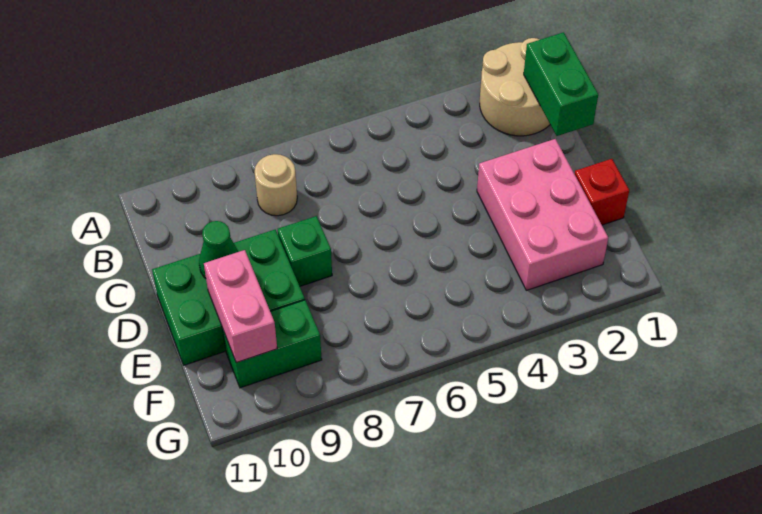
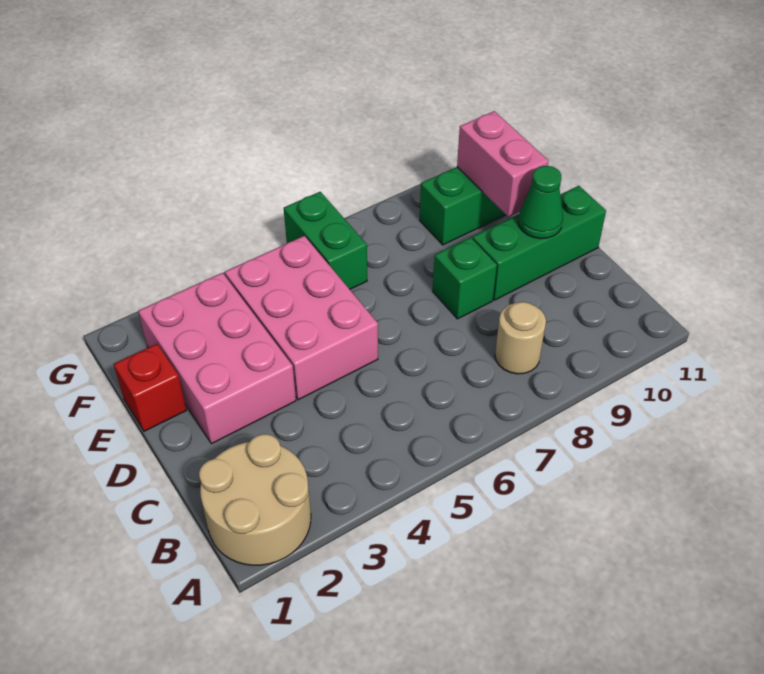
green 1x2 brick [524,32,598,136] -> green 1x2 brick moved to [284,192,367,289]
none -> pink 2x3 brick [225,236,378,400]
green 2x3 brick [152,230,305,365] -> green 1x3 brick [472,186,606,300]

